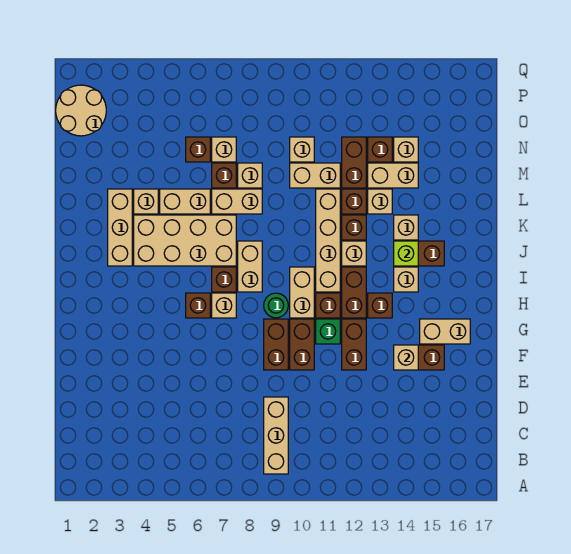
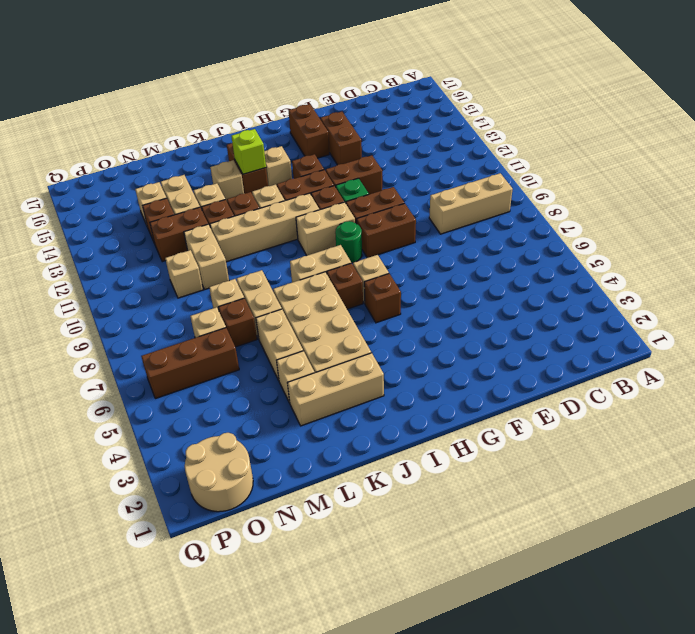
tan 1x1 brick [394,345,418,370] -> none
tan 1x2 brick [420,319,470,344] -> brown 1x2 brick [289,104,329,158]
brown 1x1 brick [186,137,210,162] -> brown 1x3 brick [141,328,239,399]

